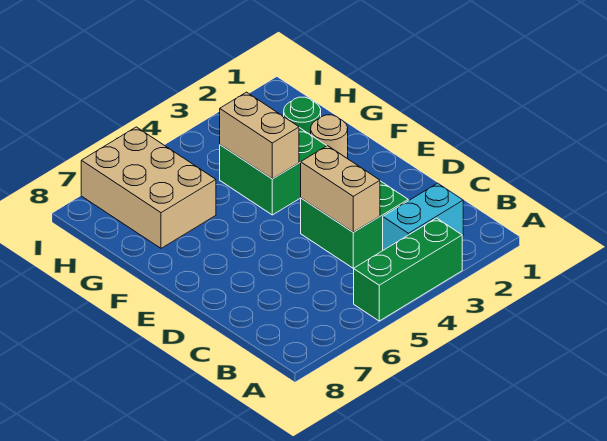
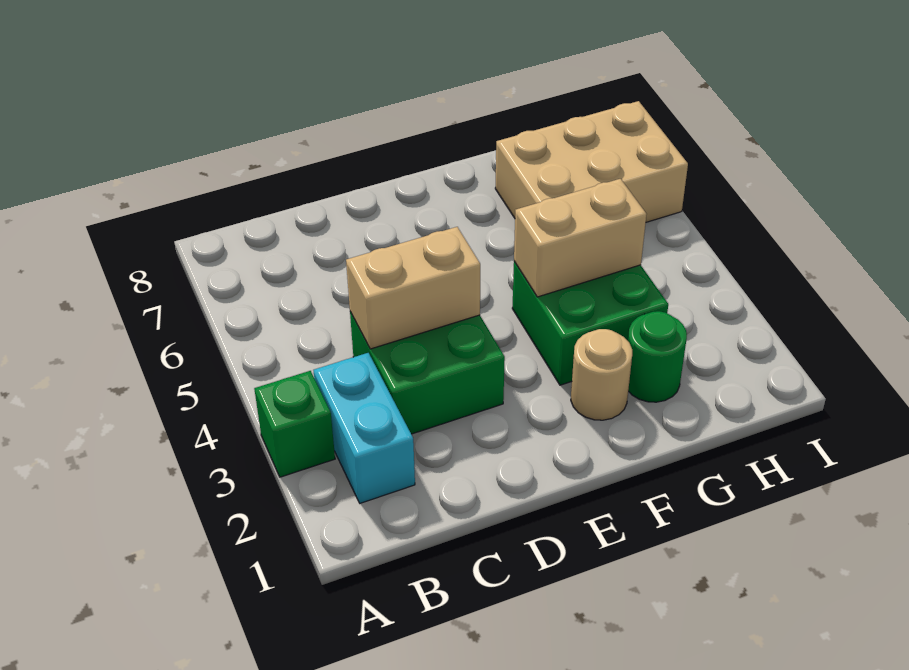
green 1x3 brick [354,218,462,321] -> green 1x1 brick [254,371,335,477]

